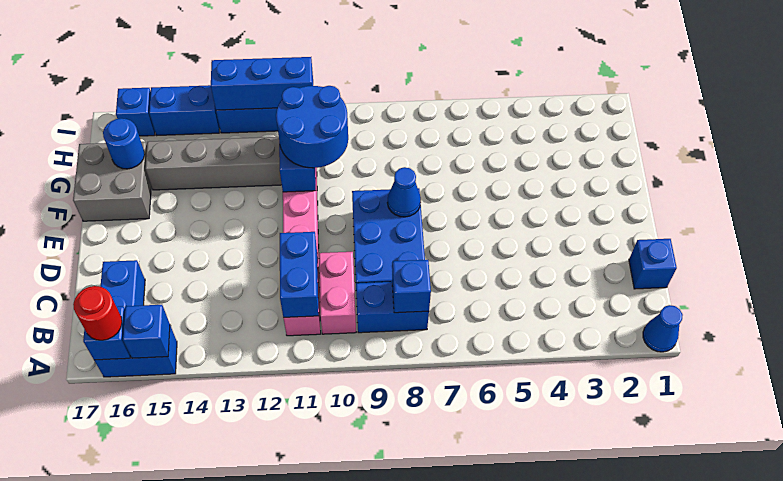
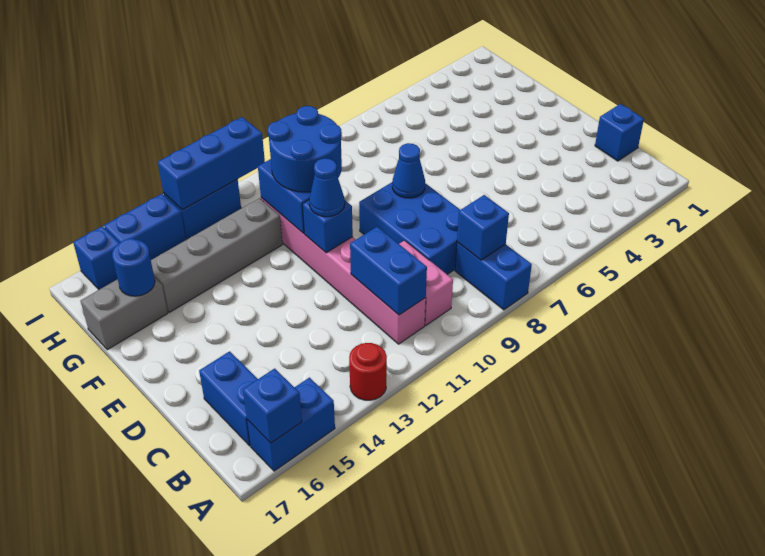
blue 1x1 cone [643,305,683,352] -> blue 1x1 cone moved to [309,158,345,217]
blue 1x1 brick [123,305,170,358] -> blue 1x1 brick moved to [302,200,353,253]
red 1x1 round brick [73,286,122,340] -> red 1x1 round brick moved to [349,343,387,400]
blue 1x2 brick [356,282,429,333] -> blue 1x2 brick turned to [455,242,532,310]
grey 2x2 brick [73,142,151,221] -> grey 1x2 brick [81,277,168,350]

